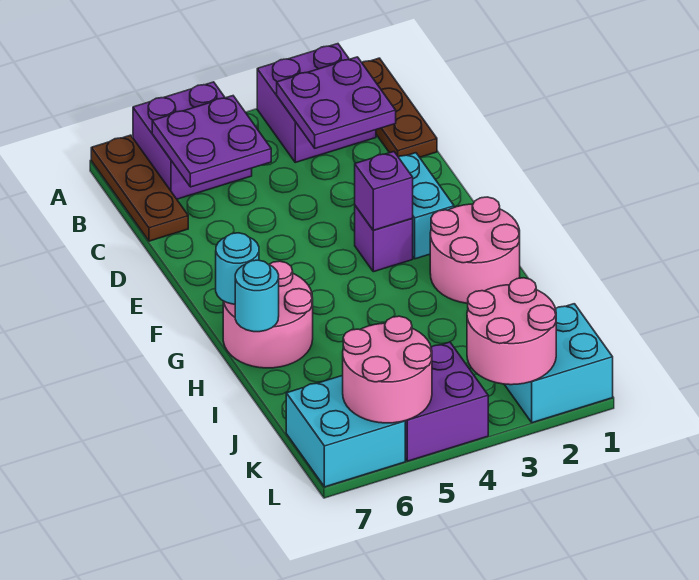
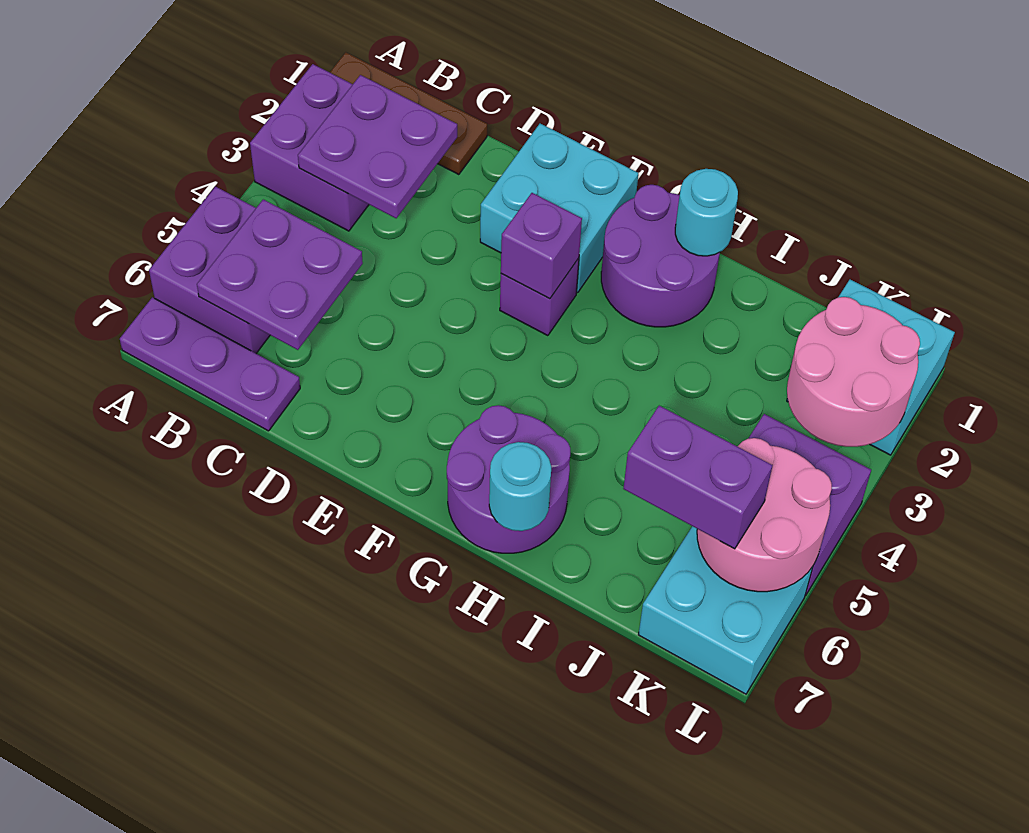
brown 1x3 plate [91,135,188,241] -> purple 1x3 plate [120,297,300,431]
cyan 1x2 brick [399,153,454,259] -> cyan 2x2 brick [480,124,638,293]
pink 2x2 round brick [430,197,520,303] -> purple 2x2 round brick [601,185,720,327]
pink 2x2 round brick [223,261,313,368] -> purple 2x2 round brick [447,405,570,553]
cyan 1x1 round brick [216,233,259,304] -> cyan 1x1 round brick moved to [675,169,738,256]
none -> purple 1x2 brick [623,406,773,549]

